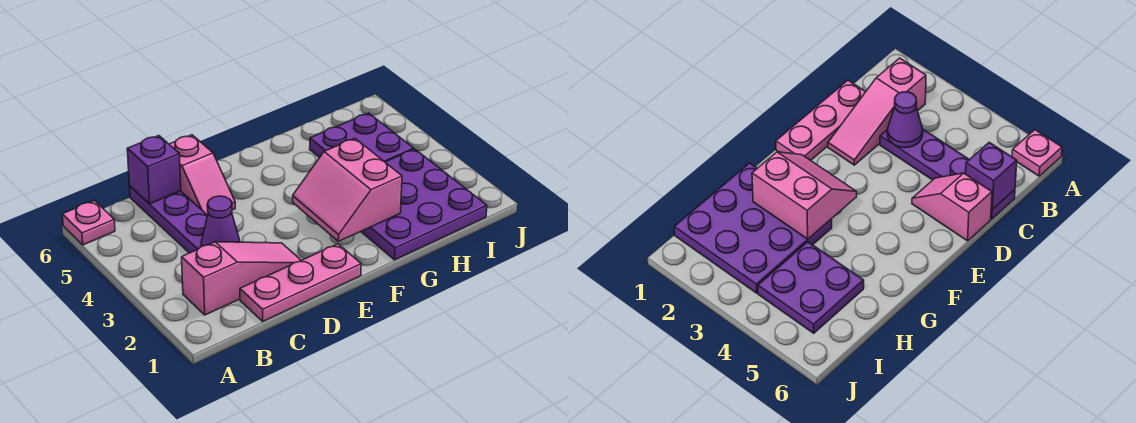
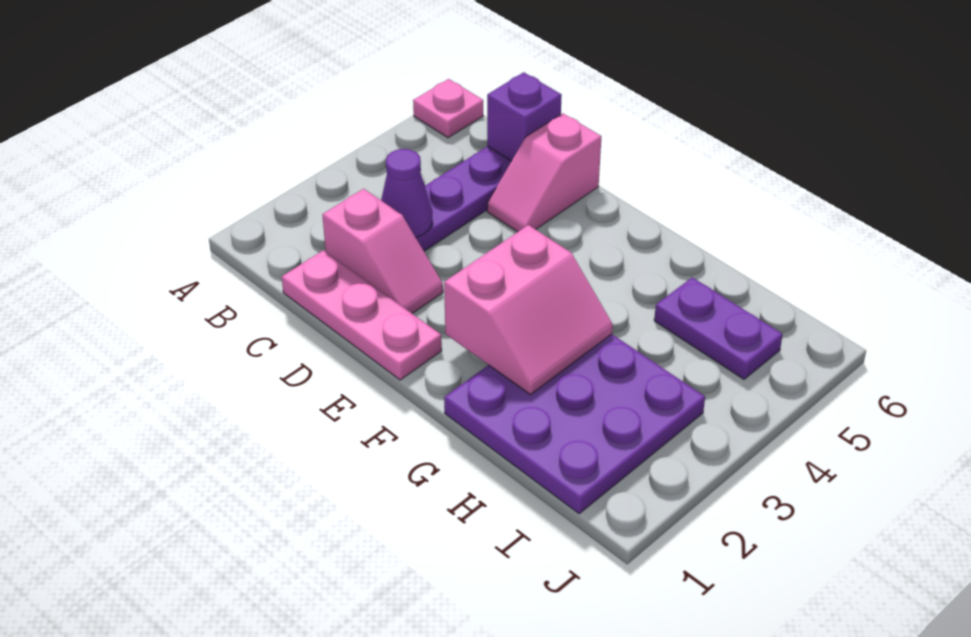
pink 1x3 slope [182,242,301,315] -> pink 1x2 slope [322,189,443,313]
pink 2x2 slope [293,138,402,241] -> pink 2x2 slope turned to [444,225,613,395]
purple 2x2 plate [310,113,414,162] -> purple 1x2 plate [654,277,783,379]

